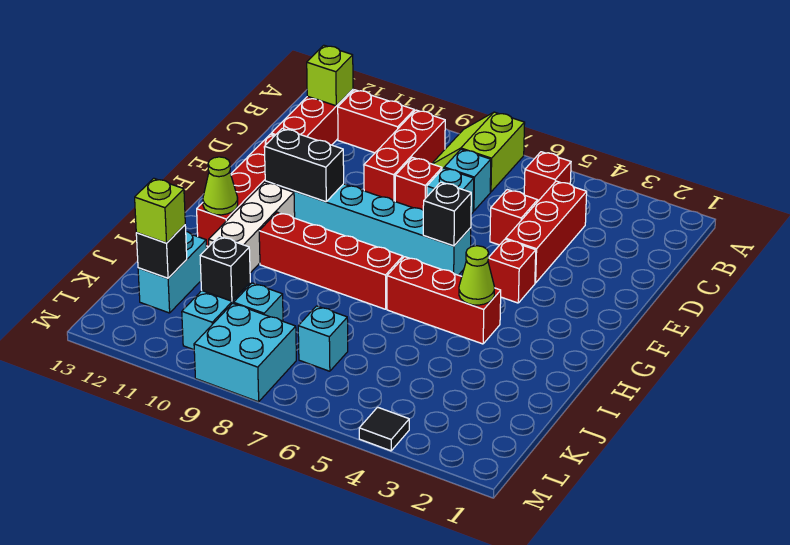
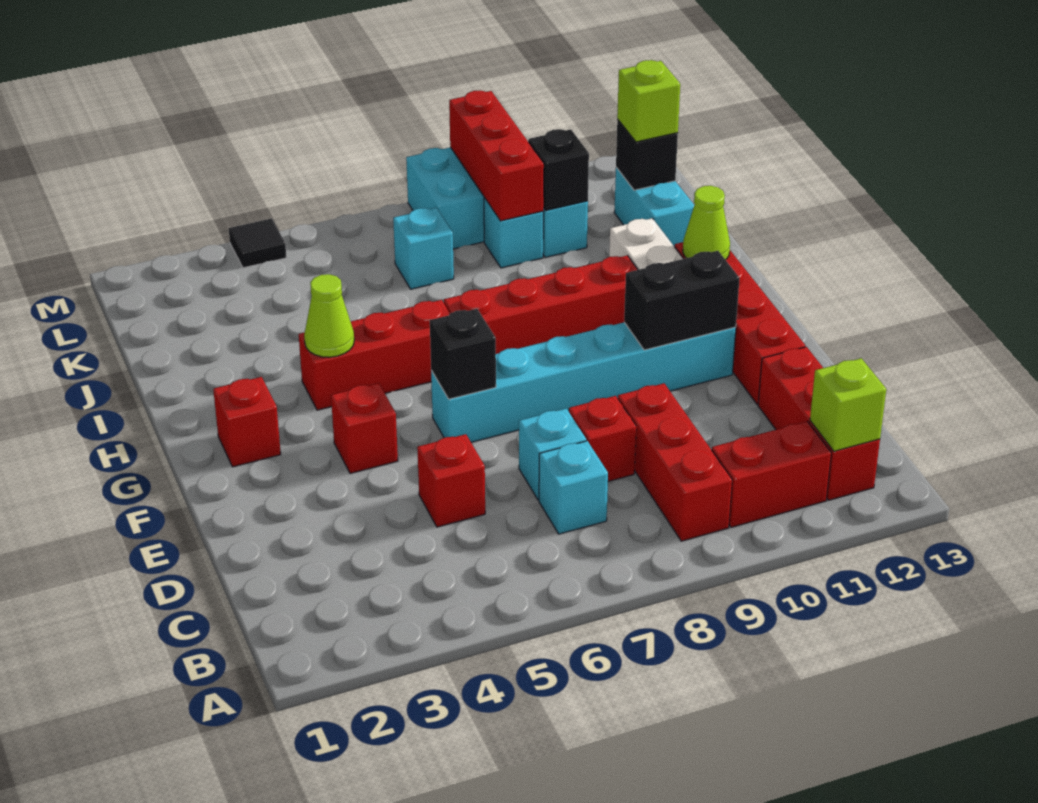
lime 2x2 slope [432,112,525,192] -> none
red 1x1 brick [524,152,571,201] -> red 1x1 brick moved to [213,377,281,467]
red 1x3 brick [506,181,587,283] -> red 1x3 brick moved to [449,90,544,221]

